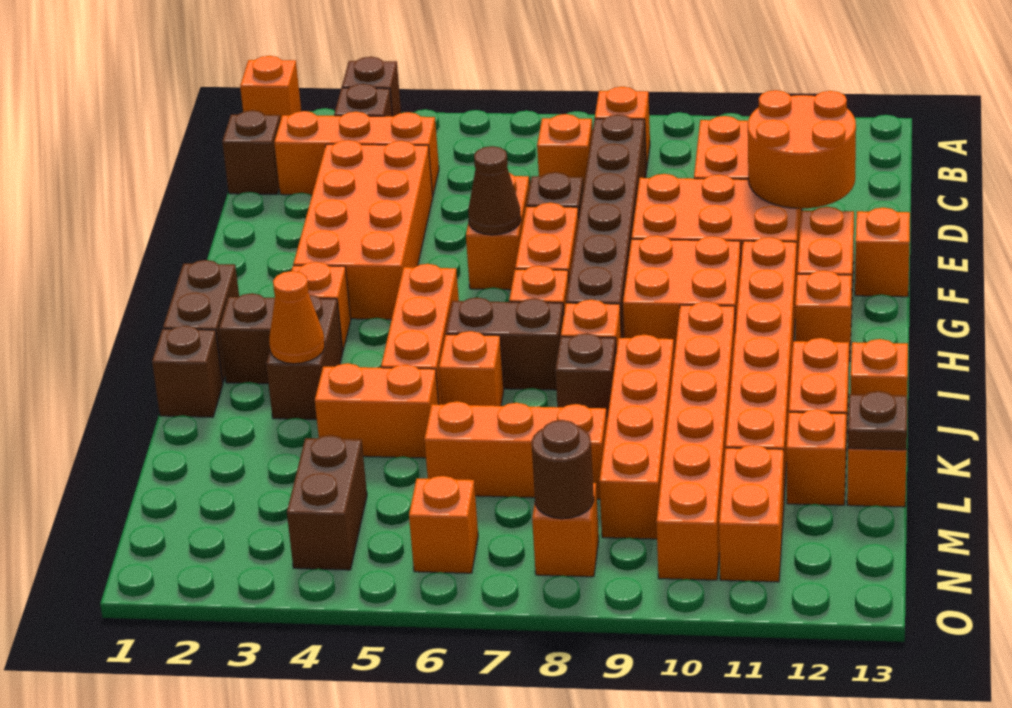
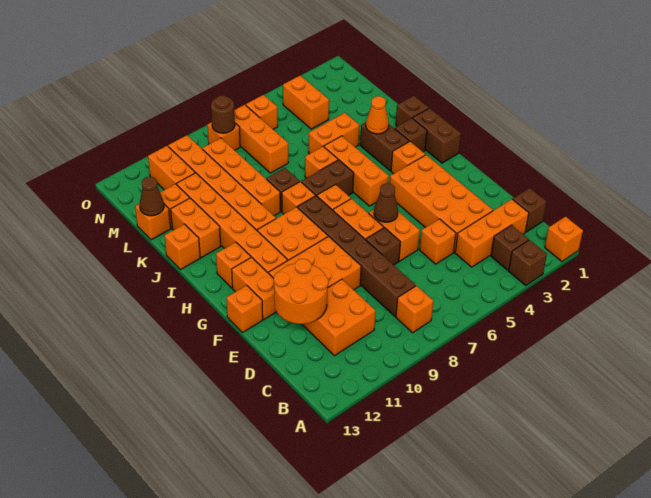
orange 1x1 brick [537,114,593,189] -> orange 1x1 brick moved to [420,219,456,264]
orange 1x3 brick [424,401,607,499] -> orange 1x3 brick turned to [234,105,288,173]
brown 1x1 plate [848,391,907,450] -> brown 1x1 cone [139,177,164,216]
brown 1x2 brick [287,435,367,570] -> orange 1x2 brick [283,76,329,129]

